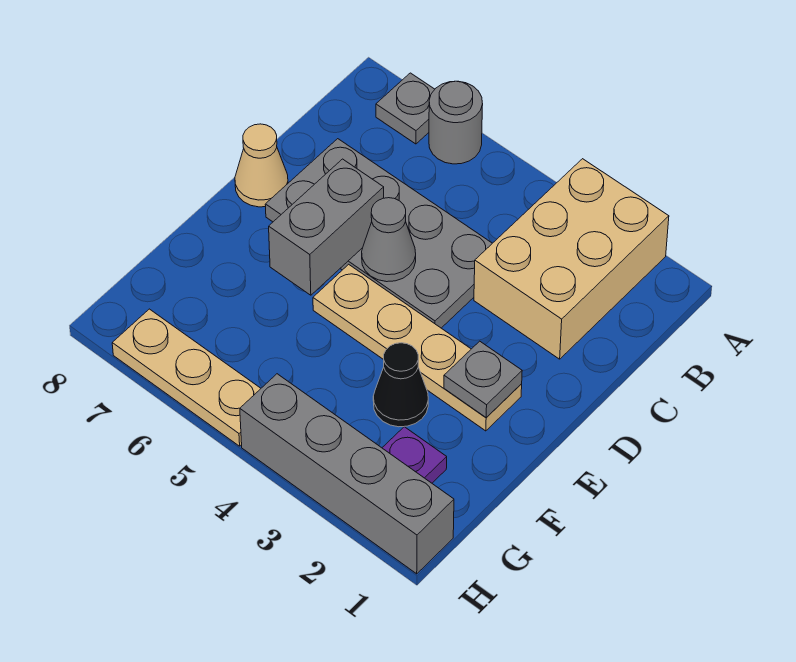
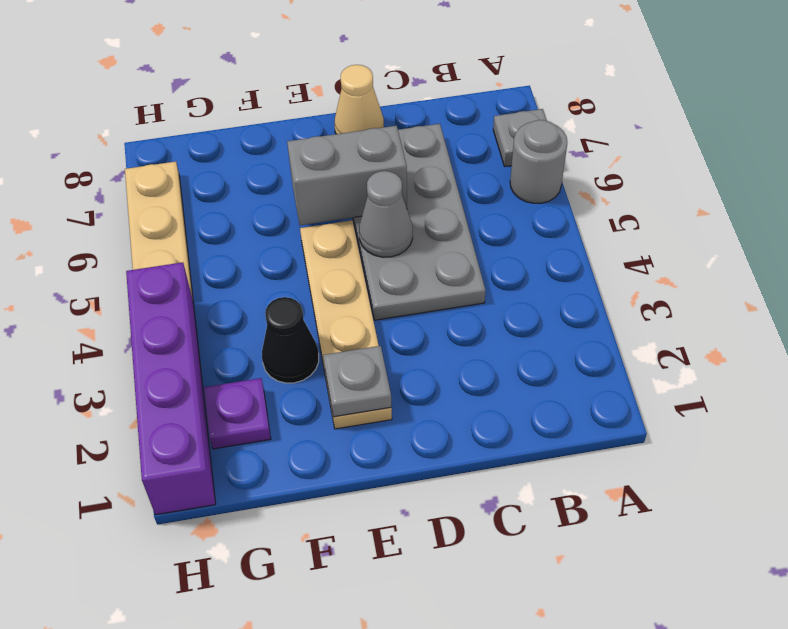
tan 2x3 brick [474,159,669,359] -> none
grey 1x4 brick [240,374,454,574] -> purple 1x4 brick [126,262,216,515]

